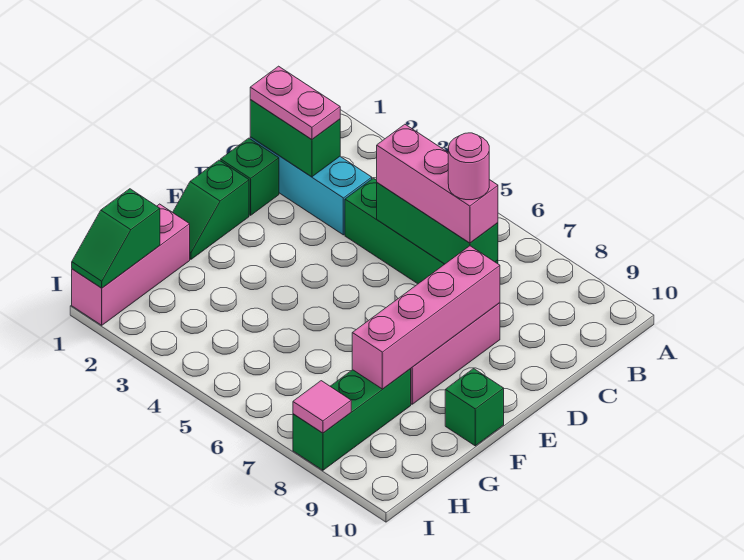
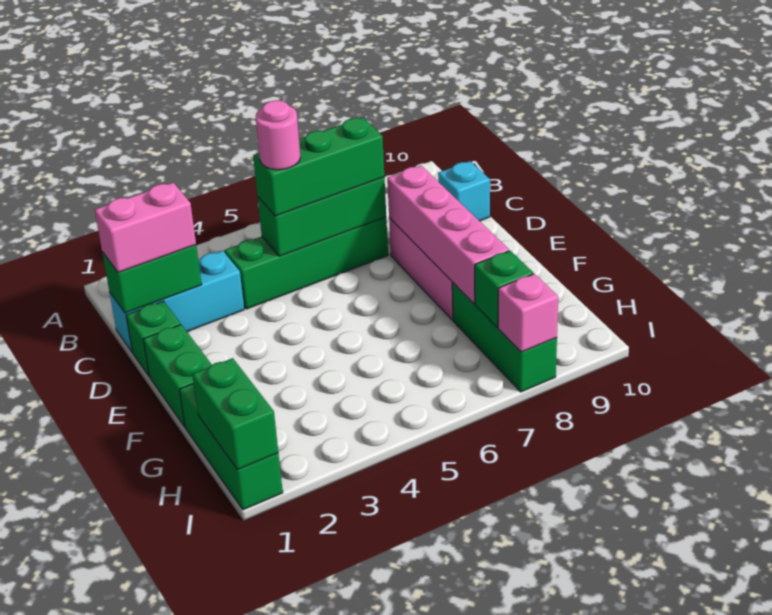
pink 1x2 plate [250,66,340,139] -> pink 1x2 brick [95,183,196,272]
pink 1x3 brick [377,124,498,243] -> green 1x3 brick [253,117,384,216]
pink 1x1 round brick [448,133,489,200] -> pink 1x1 round brick moved to [256,100,300,170]
none -> cyan 1x1 brick [438,161,490,221]
green 1x2 slope [173,160,249,259] -> green 1x2 brick [143,325,212,427]
green 1x1 brick [445,369,504,446] -> green 1x1 brick moved to [475,251,533,327]
pink 1x3 brick [72,204,190,325] -> green 1x3 brick [179,383,283,510]
green 1x2 slope [72,189,160,288] -> green 1x2 brick [192,358,278,470]
pink 1x1 tile [293,381,351,433] -> pink 1x1 brick [498,274,558,352]

